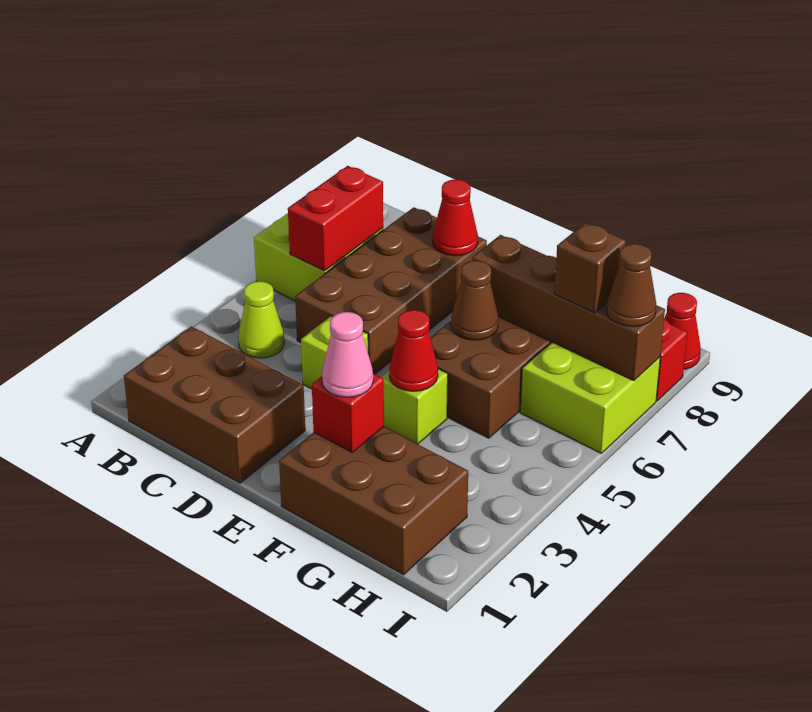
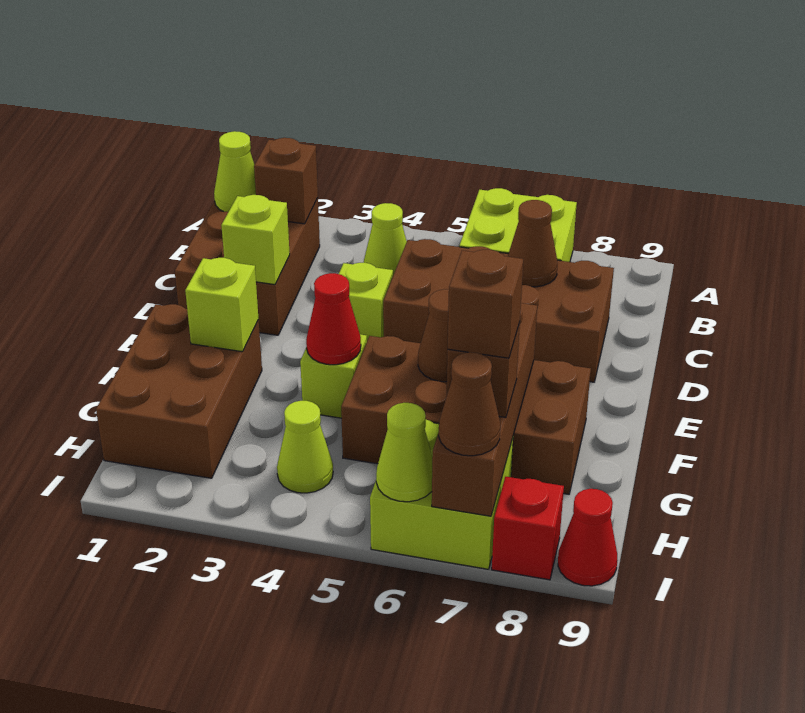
none -> lime 1x1 cone [214,131,256,212]
none -> brown 1x1 brick [254,138,318,224]
red 1x2 brick [288,166,383,271] -> none
none -> brown 1x1 cone [508,200,557,287]
none -> lime 1x1 brick [221,195,290,285]
red 1x1 cone [433,179,478,256] -> none
red 1x1 brick [312,373,384,452] -> lime 1x1 brick [185,258,259,352]
pink 1x1 cone [322,312,373,397] -> none
none -> lime 1x1 cone [277,401,333,493]
none -> brown 1x1 brick [448,250,523,358]
none -> lime 1x1 cone [376,403,432,502]

